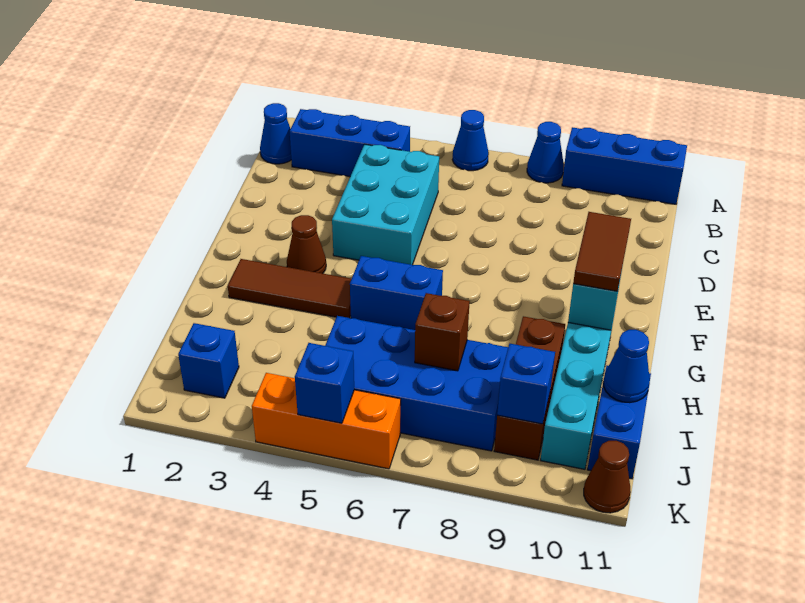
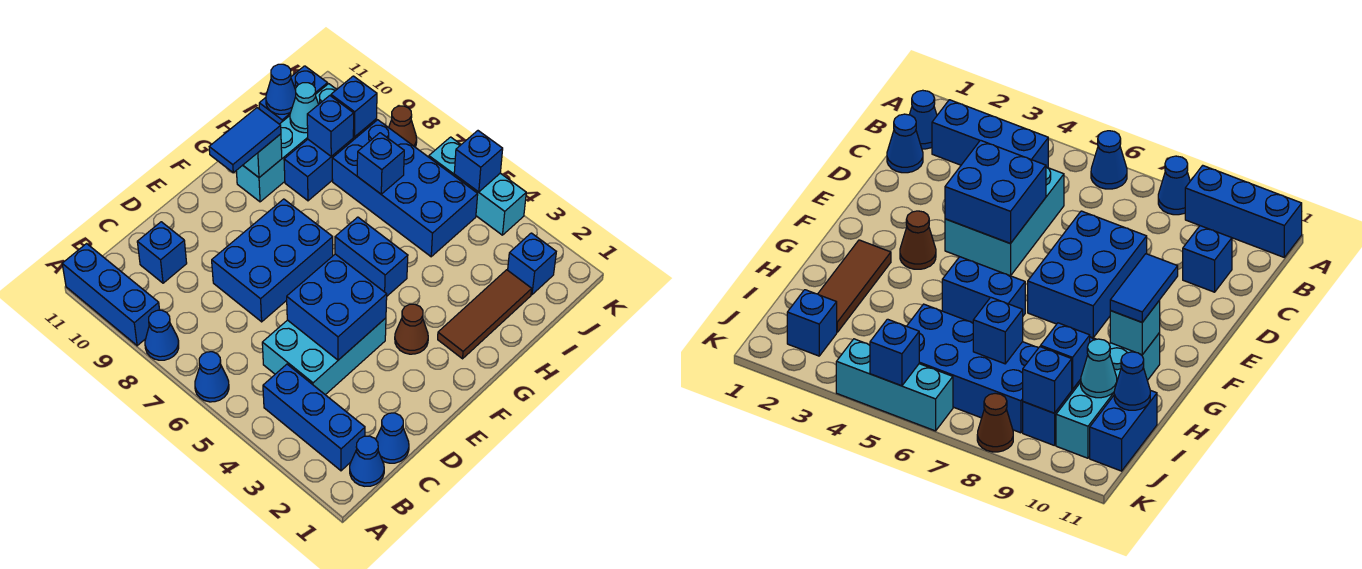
none -> blue 1x1 cone [376,413,409,463]
none -> blue 1x1 brick [137,222,187,283]
none -> blue 2x2 brick [287,254,387,360]
none -> blue 2x3 brick [212,199,333,322]
brown 1x2 tile [573,212,631,291] -> blue 1x2 tile [209,108,281,173]
brown 1x3 tile [228,259,351,318] -> brown 1x3 tile turned to [438,270,532,359]
brown 1x3 brick [494,316,565,460] -> blue 1x3 brick [284,119,377,201]
brown 1x1 brick [415,293,470,371] -> blue 1x1 brick [357,133,404,194]
none -> blue 1x1 brick [307,96,354,156]
none -> cyan 1x1 cone [290,83,319,133]
orange 1x3 brick [252,373,401,469] -> cyan 1x3 brick [429,137,526,235]
brown 1x1 cone [584,441,631,513] -> brown 1x1 cone moved to [389,106,417,147]

